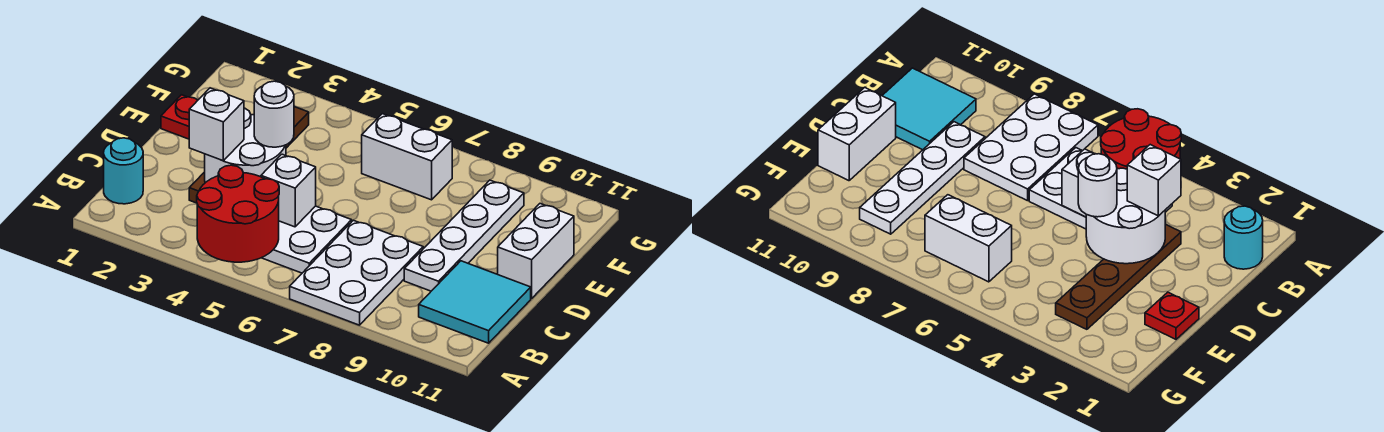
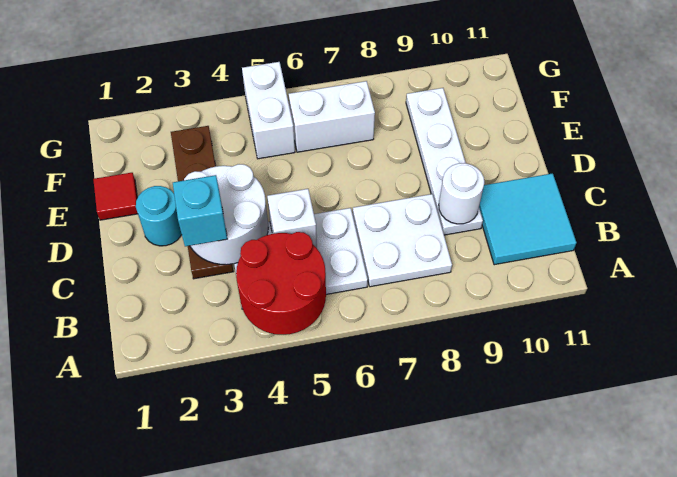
white 2x3 plate [290,220,423,325] -> white 2x2 plate [353,194,452,287]
cyan 1x1 round brick [104,138,143,204] -> cyan 1x1 round brick moved to [136,186,182,246]
white 1x1 brick [189,88,244,161] -> cyan 1x1 brick [173,175,227,246]
white 1x1 round brick [254,81,294,147] -> white 1x1 round brick moved to [439,163,484,224]
white 1x2 brick [498,204,574,298] -> white 1x2 brick moved to [242,62,295,159]
red 1x1 plate [161,95,198,139] -> red 1x1 tile [93,173,138,220]

